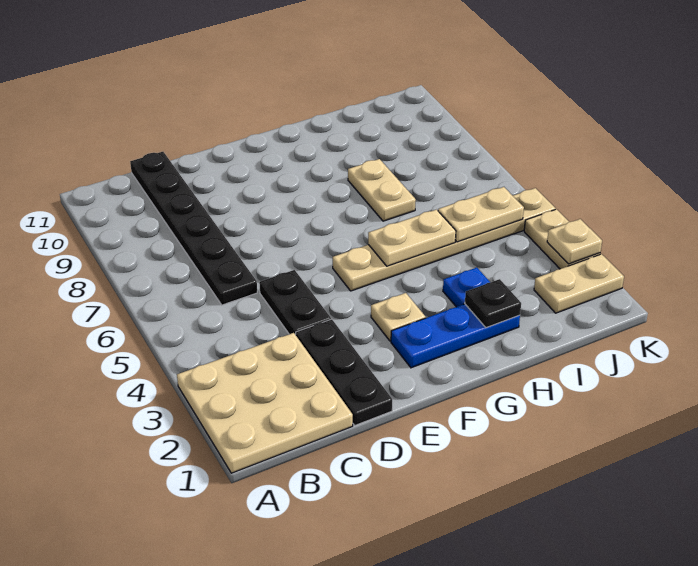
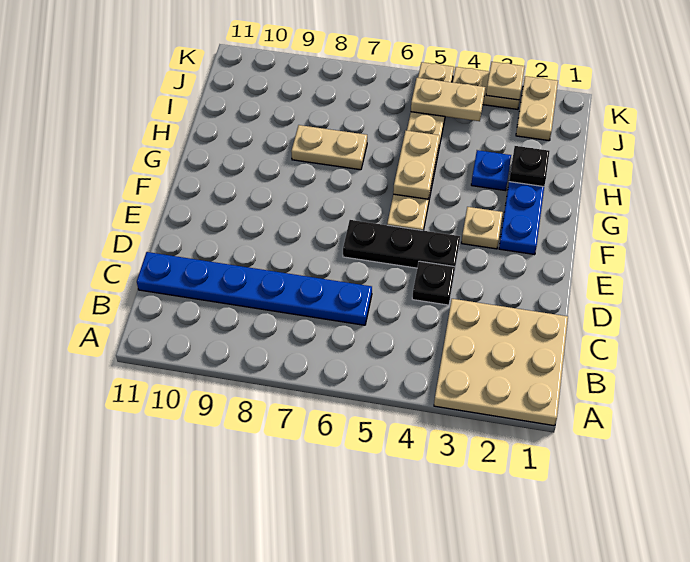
black 1x6 plate [130,152,257,305] -> blue 1x6 plate [137,252,372,325]
black 1x3 plate [296,319,392,425] -> black 1x3 plate moved to [343,220,460,268]
black 1x2 plate [259,270,331,335] -> black 1x1 plate [412,261,455,305]
tan 1x2 plate [438,187,524,242] -> tan 1x2 plate turned to [411,78,485,121]

